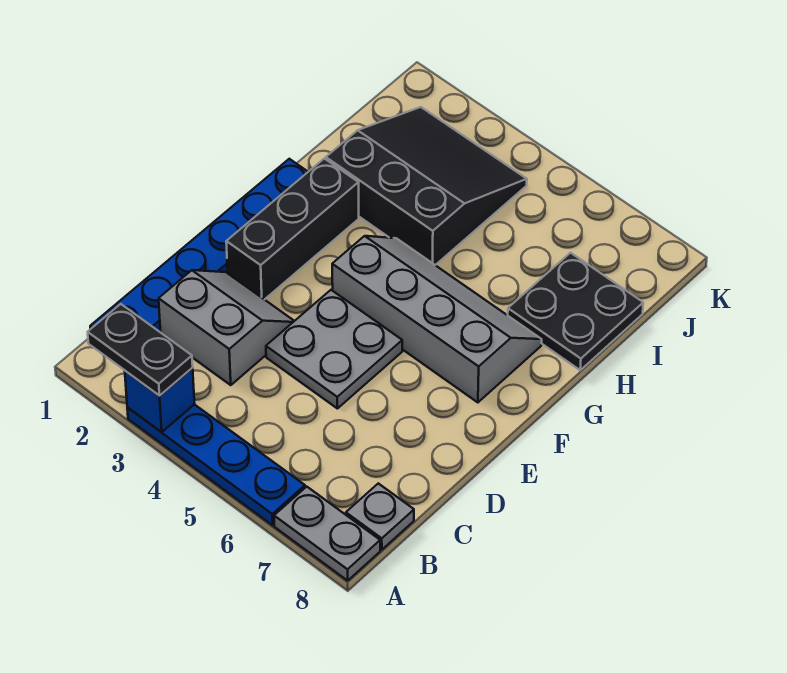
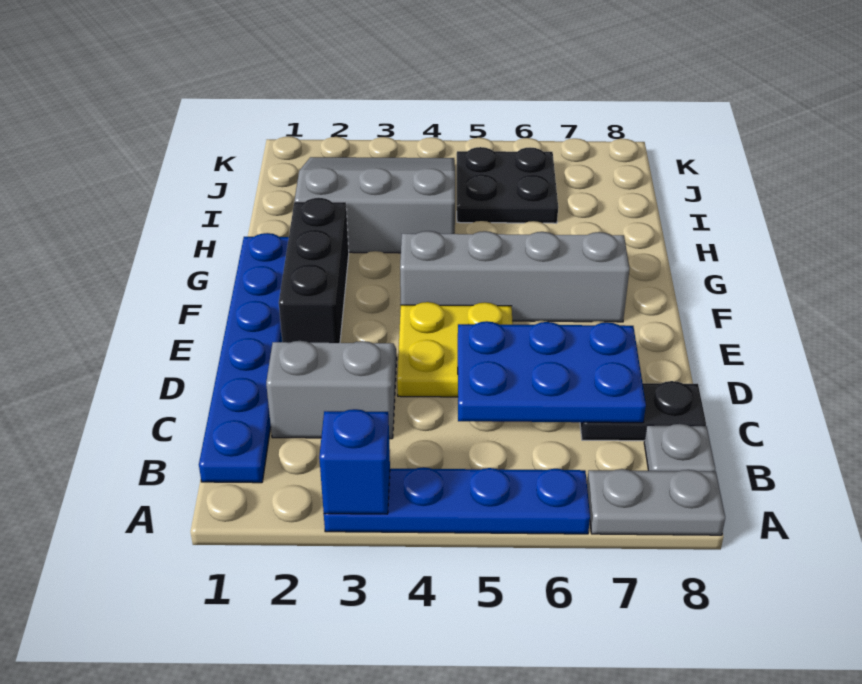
black 1x2 plate [88,304,193,396] -> black 1x2 plate moved to [580,381,706,441]
none -> blue 2x3 plate [458,321,646,423]
grey 2x2 plate [266,290,402,408] -> yellow 2x2 plate [397,302,513,397]
black 3x3 slope [326,107,527,265] -> grey 3x3 slope [295,157,455,253]
black 2x2 plate [508,253,643,370] -> black 2x2 plate moved to [457,147,558,223]

